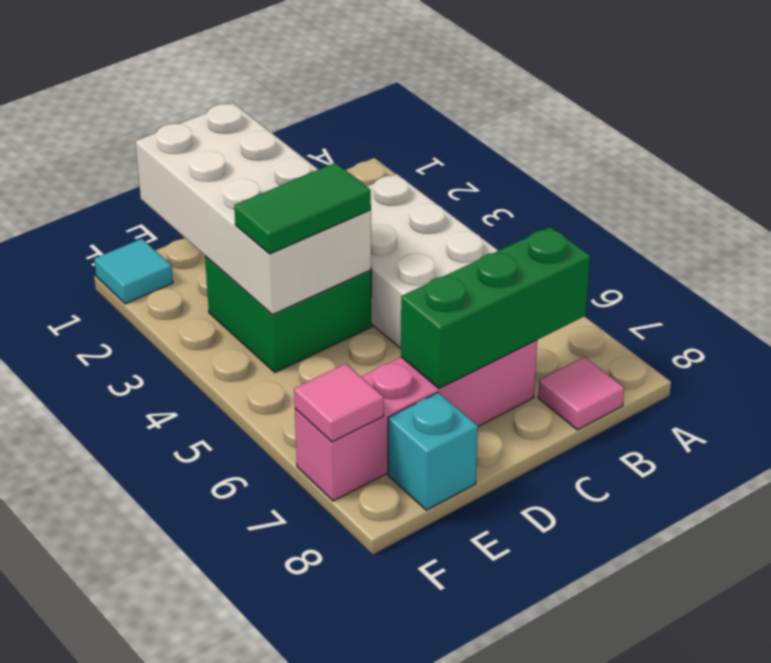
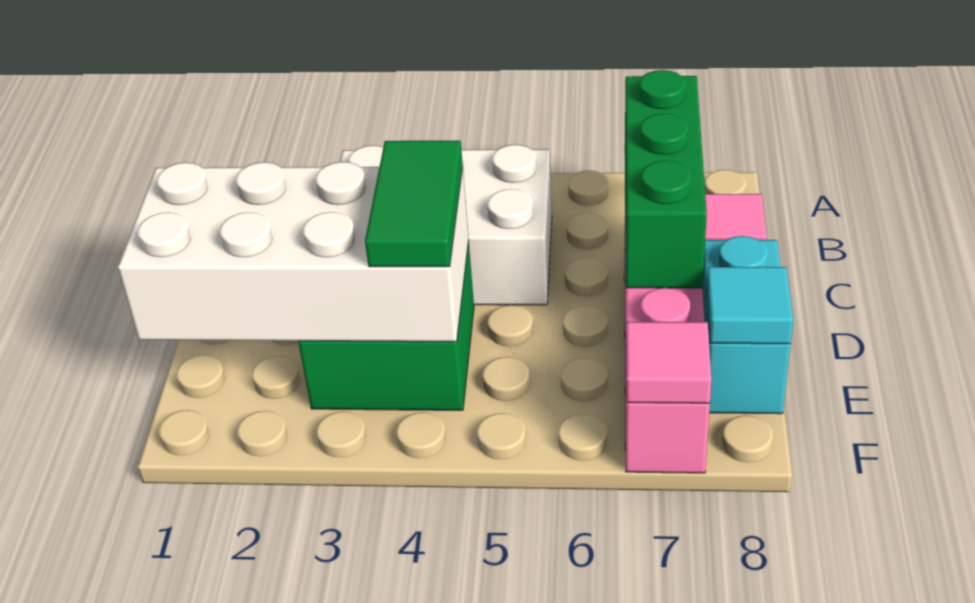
cyan 1x1 brick [388,392,478,510] -> cyan 1x2 brick [702,236,791,414]
cyan 1x1 tile [94,239,173,304] -> cyan 1x1 tile moved to [706,267,793,344]

